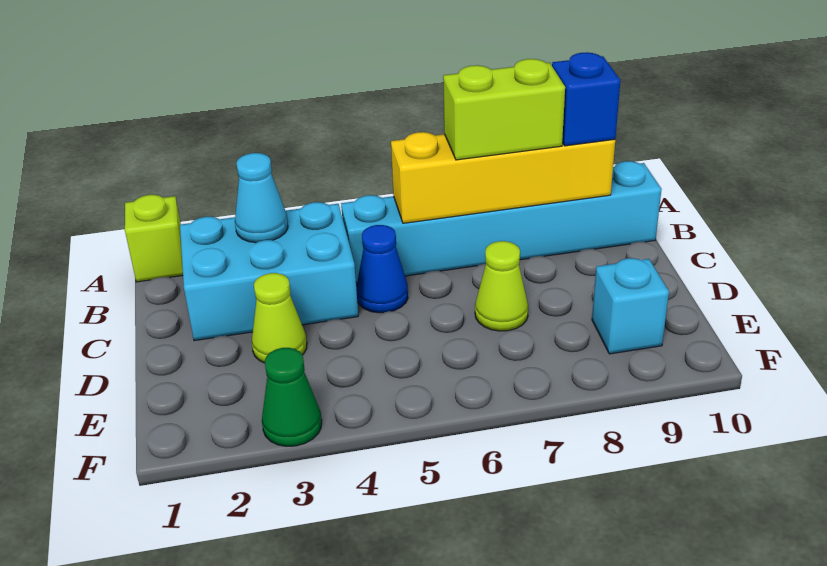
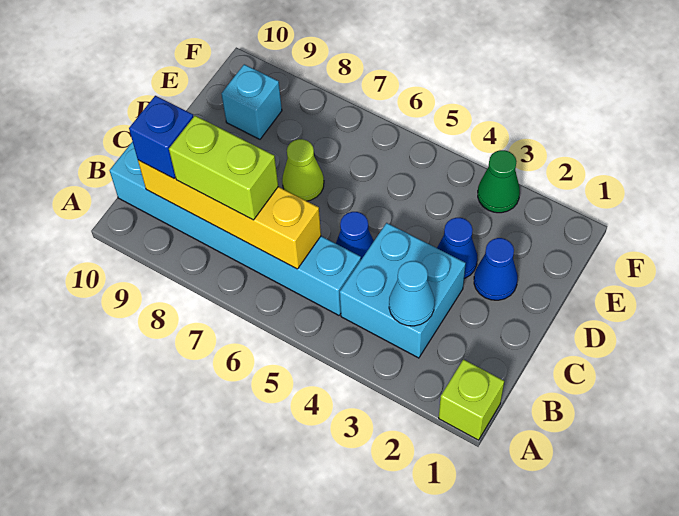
cyan 2x3 brick [180,202,358,341] -> cyan 2x2 brick [340,223,466,358]
none -> blue 1x1 cone [474,238,518,300]
lime 1x1 cone [251,273,307,363] -> blue 1x1 cone [437,218,477,279]

